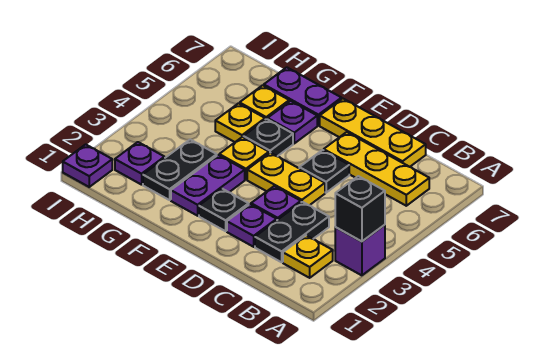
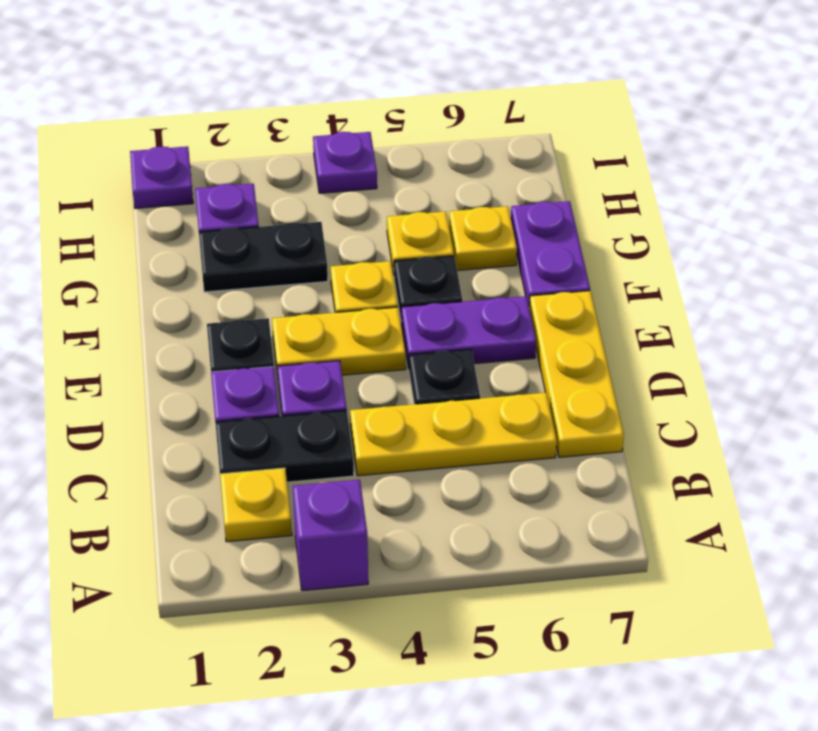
black 1x1 brick [335,176,385,242] -> none
yellow 1x3 plate [324,132,429,206] -> yellow 1x3 plate turned to [350,393,557,476]
yellow 1x2 plate [247,153,325,205] -> yellow 1x2 plate turned to [272,307,406,375]
purple 1x2 plate [171,155,245,216] -> purple 1x2 plate moved to [401,296,536,368]
purple 1x1 plate [268,101,317,143] -> purple 1x1 plate moved to [313,132,377,193]

